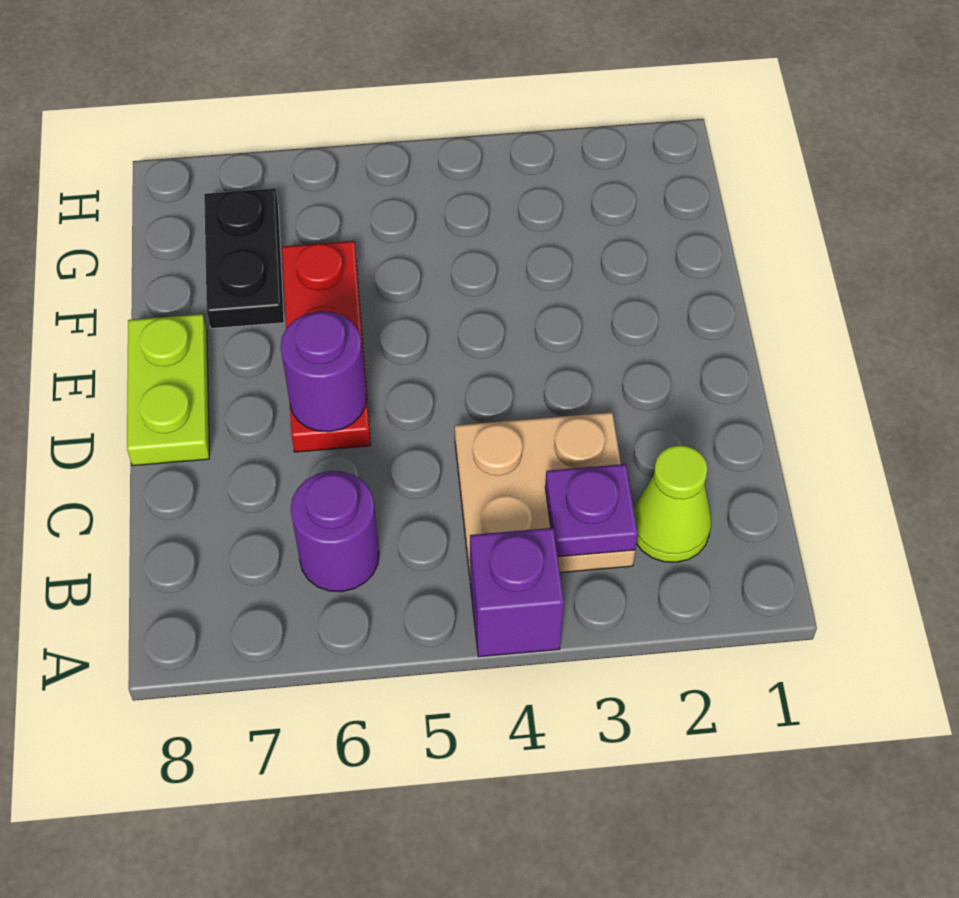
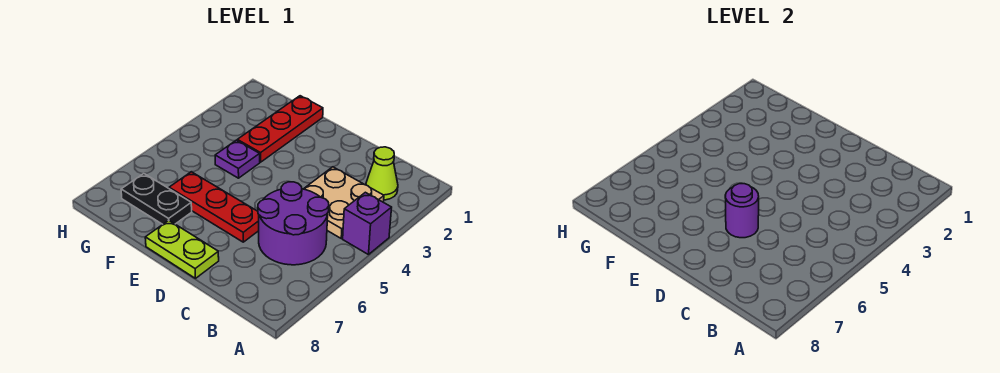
purple 1x1 plate [545,464,638,557] -> purple 1x1 plate moved to [215,140,260,178]
purple 1x1 round brick [291,471,379,592] -> purple 2x2 round brick [258,182,329,265]
none -> red 1x3 plate [237,96,323,162]

